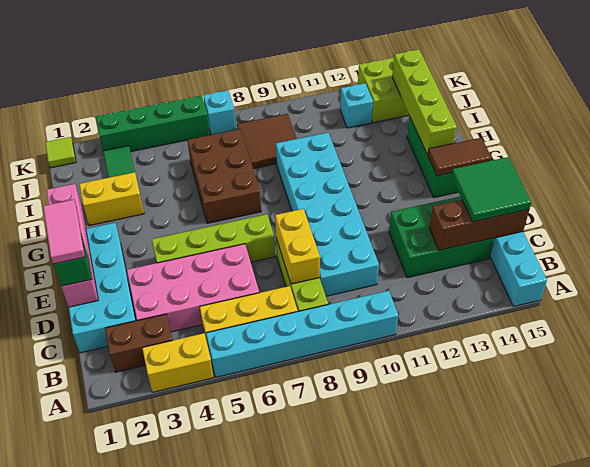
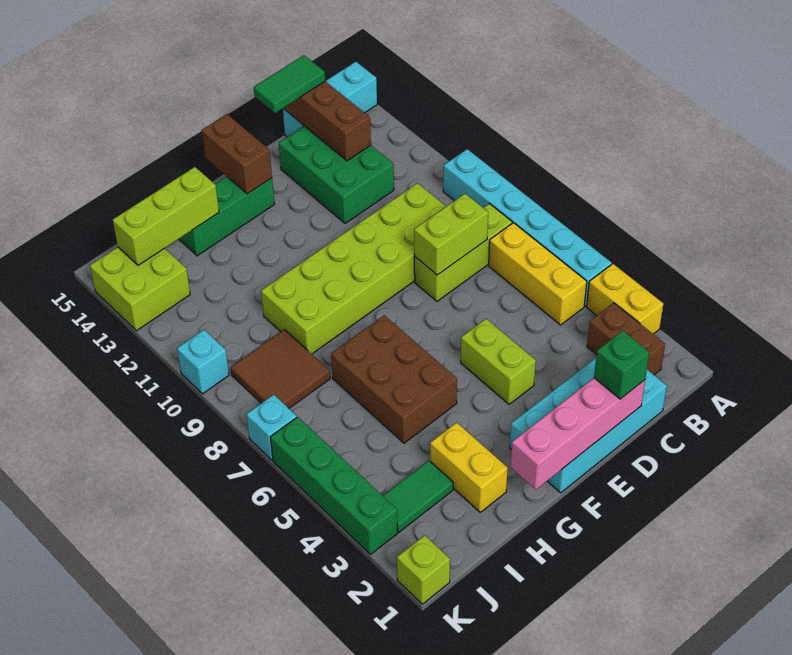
pink 2x4 brick [127,244,259,332] -> none
yellow 1x2 brick [275,209,320,284] -> lime 1x2 brick [414,194,488,275]
cyan 2x6 brick [276,133,379,296] -> lime 2x6 brick [261,183,446,354]
green 2x2 tile [451,157,532,222] -> green 1x2 tile [254,55,325,113]
pink 1x2 tile [43,200,85,264] -> none
lime 1x4 brick [152,214,275,263] -> lime 1x2 brick [461,319,536,404]
brown 1x2 tile [428,138,492,176] -> brown 1x2 brick [202,114,272,194]
brown 2x3 brick [187,129,261,223] -> brown 2x3 brick turned to [331,315,457,443]
lime 1x4 brick [392,49,457,155] -> lime 1x3 brick [113,167,219,265]
cyan 1x1 brick [340,83,373,128] -> cyan 1x1 brick moved to [177,330,229,394]
lime 1x1 tile [45,137,76,168] -> lime 1x1 brick [397,535,450,604]

